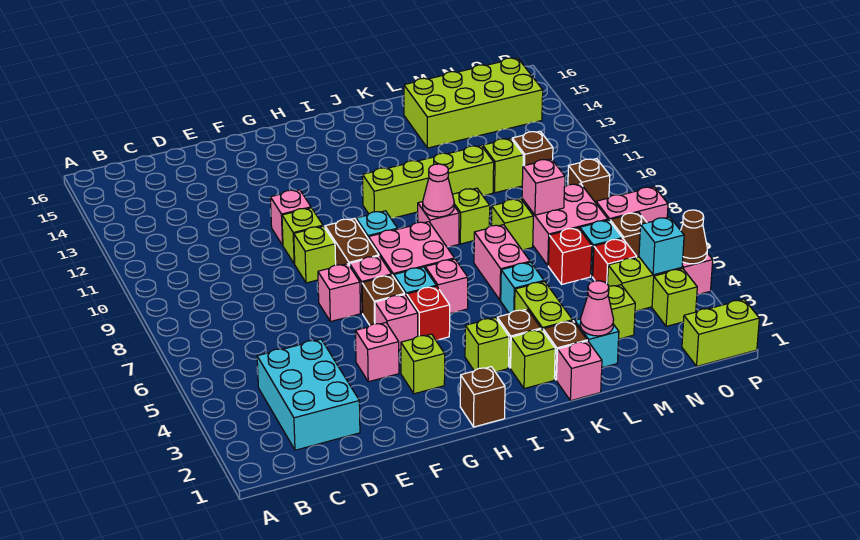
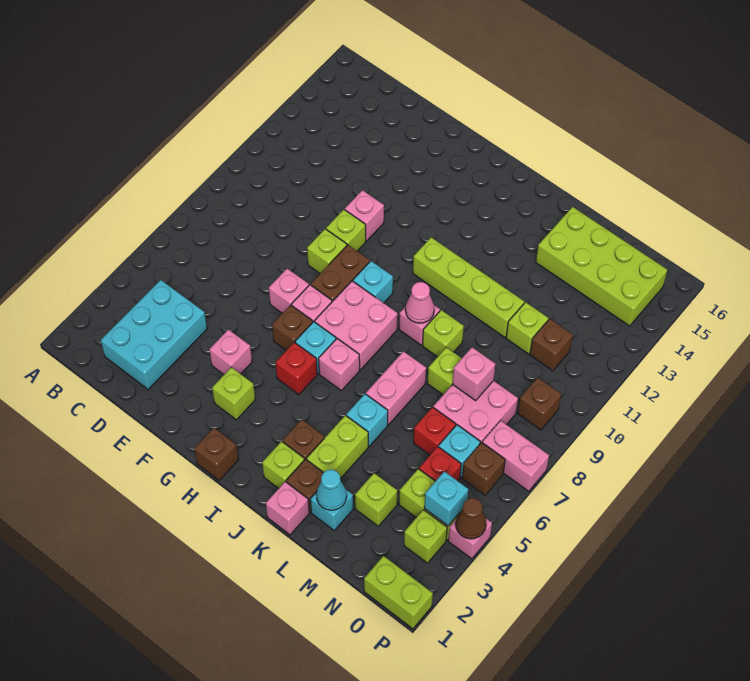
pink 1x1 brick [375,295,418,350] -> none
lime 1x1 brick [465,318,509,372] -> none
pink 1x1 cone [580,281,614,336] -> cyan 1x1 cone [316,470,347,510]

